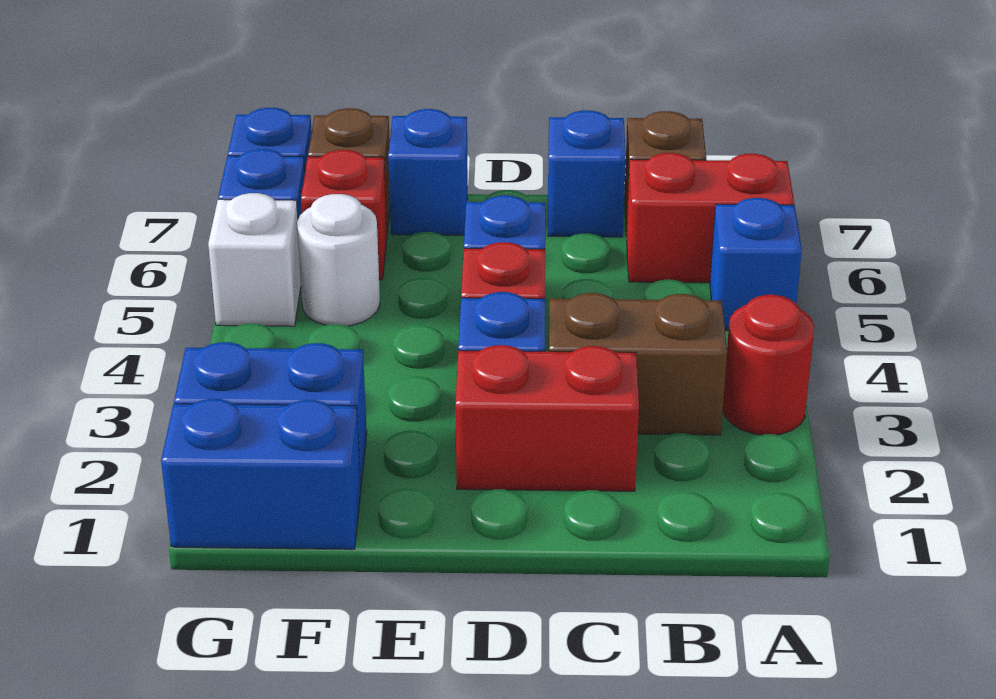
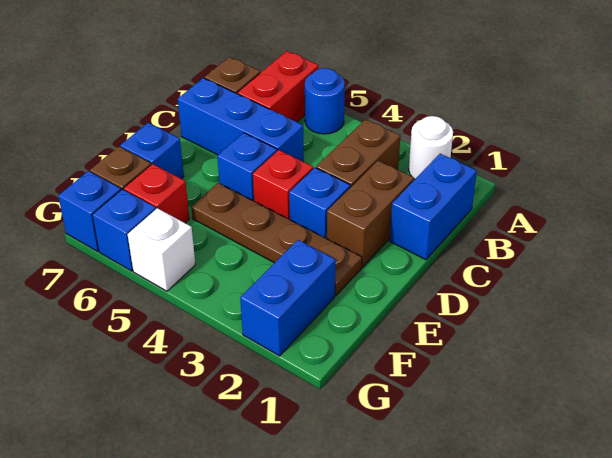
red 1x1 round brick [723,295,814,435] -> none
blue 1x1 brick [710,198,802,331] -> blue 1x1 round brick [305,68,345,134]
red 1x2 brick [455,345,639,491] -> brown 1x2 brick [327,161,414,267]
blue 1x1 brick [548,110,626,237] -> blue 1x3 brick [178,78,304,162]
none -> brown 1x4 plate [191,183,362,296]
blue 1x2 brick [161,399,361,549] -> blue 1x2 brick moved to [390,154,477,260]
white 1x1 round brick [297,194,380,326] -> white 1x1 round brick moved to [409,116,453,179]

